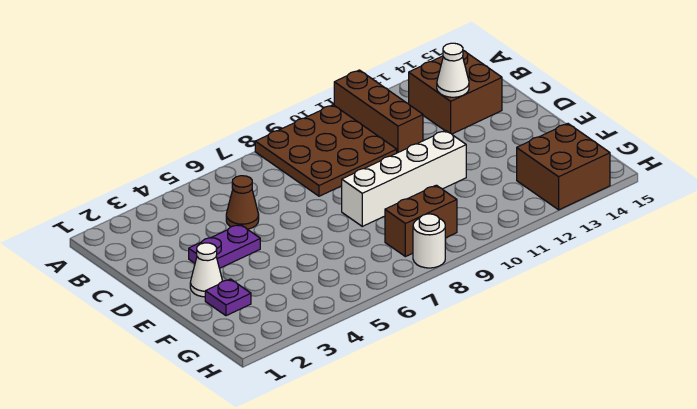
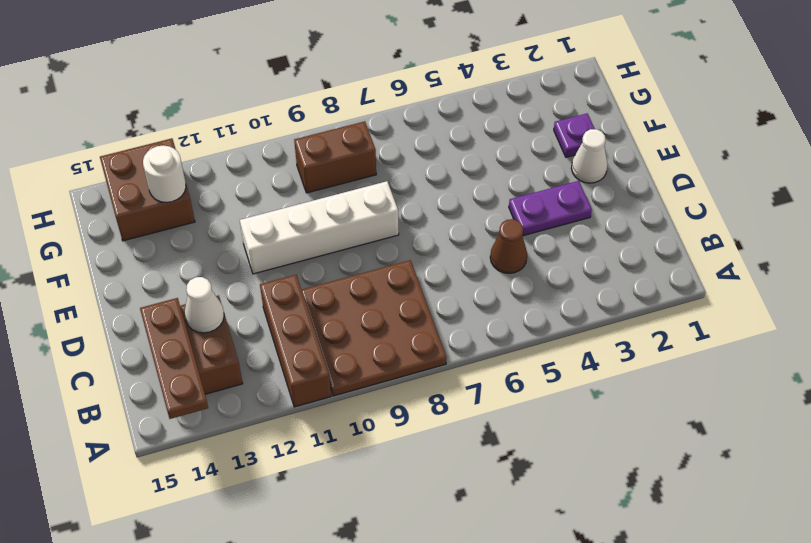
none -> brown 1x3 plate [140,298,208,419]
white 1x1 round brick [413,214,445,268] -> white 1x1 round brick moved to [143,145,186,202]

